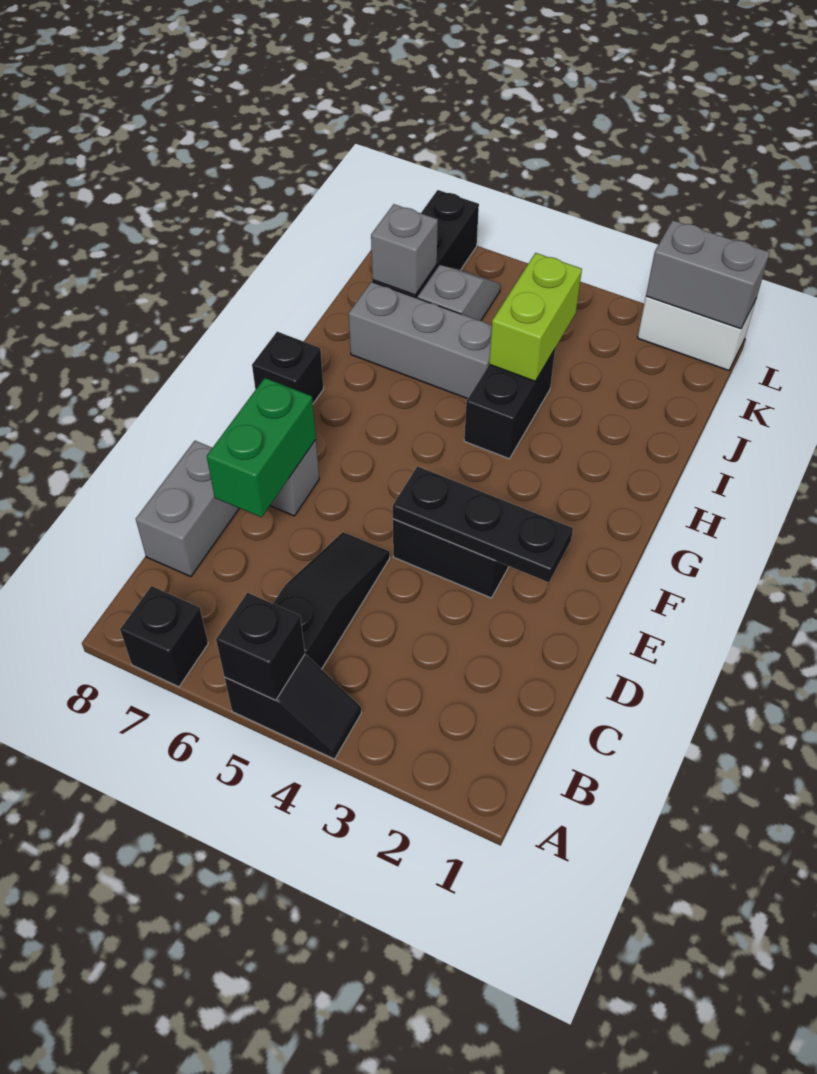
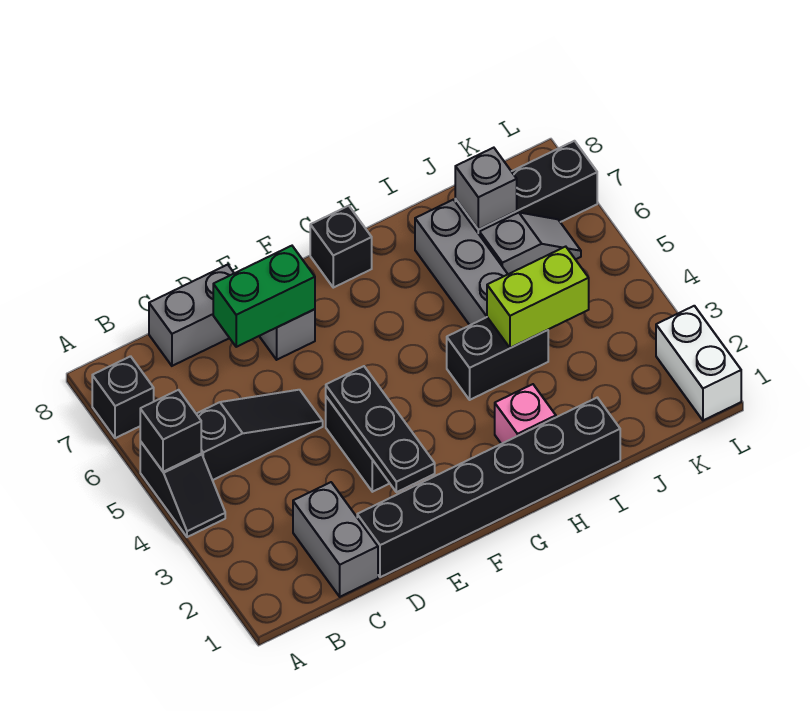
none -> black 1x6 brick [357,398,620,577]
none -> pink 1x1 brick [495,384,556,444]
grey 1x2 brick [646,220,770,329] -> grey 1x2 brick moved to [293,482,378,597]

